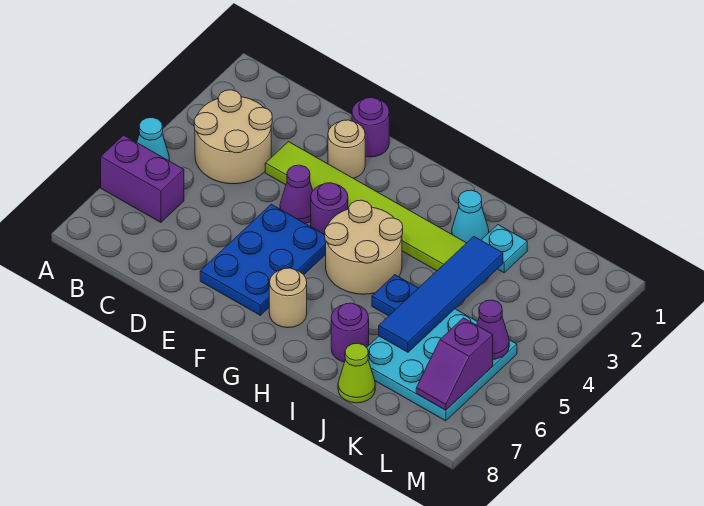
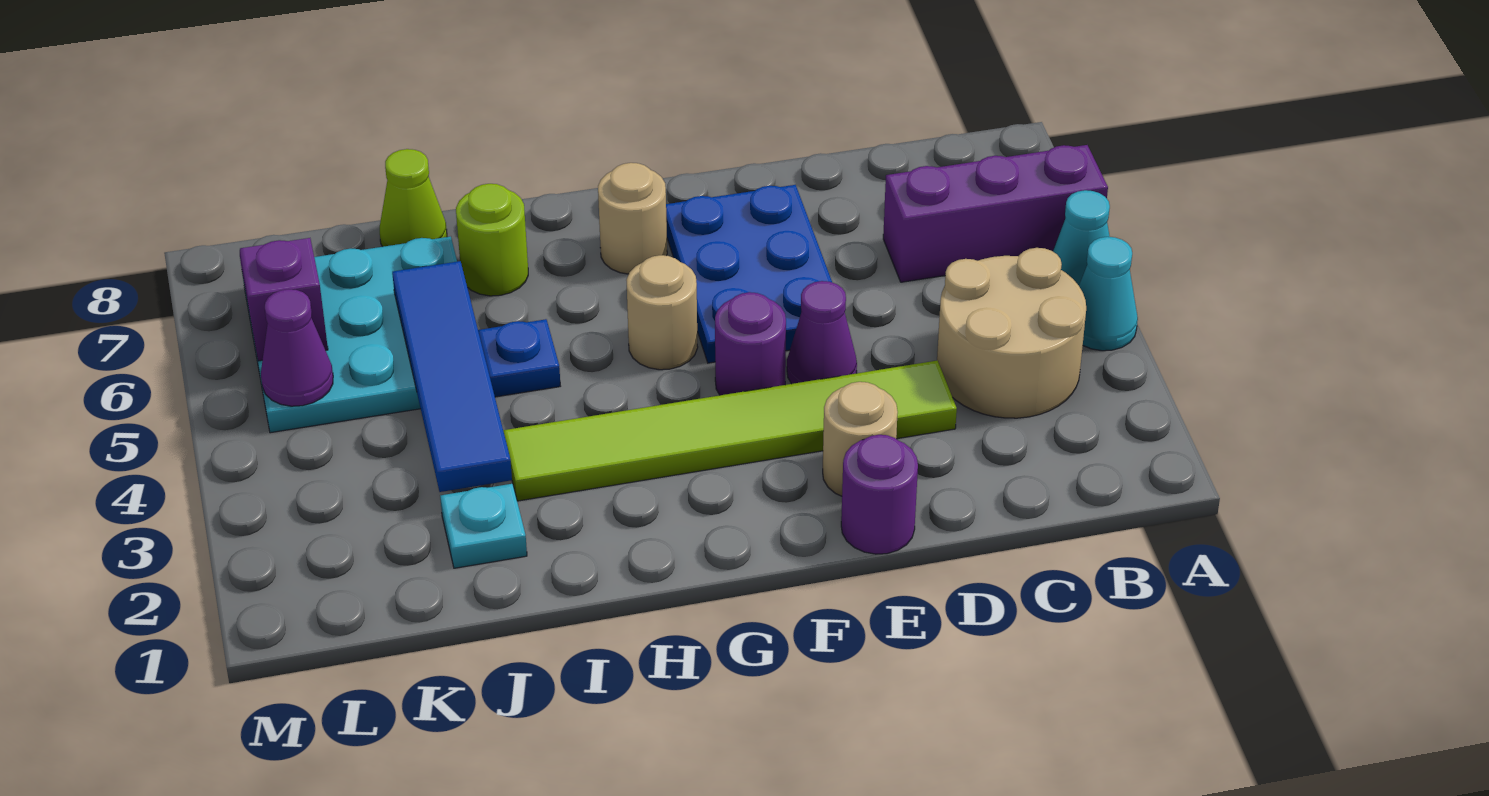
purple 1x2 brick [101,135,184,222] -> purple 1x3 brick [883,145,1108,282]
tan 2x2 round brick [325,200,403,294] -> tan 1x1 round brick [626,255,698,370]
cyan 1x1 cone [452,190,489,243] -> cyan 1x1 cone moved to [1079,237,1138,351]
purple 1x1 round brick [331,303,369,362] -> lime 1x1 round brick [456,184,528,296]

